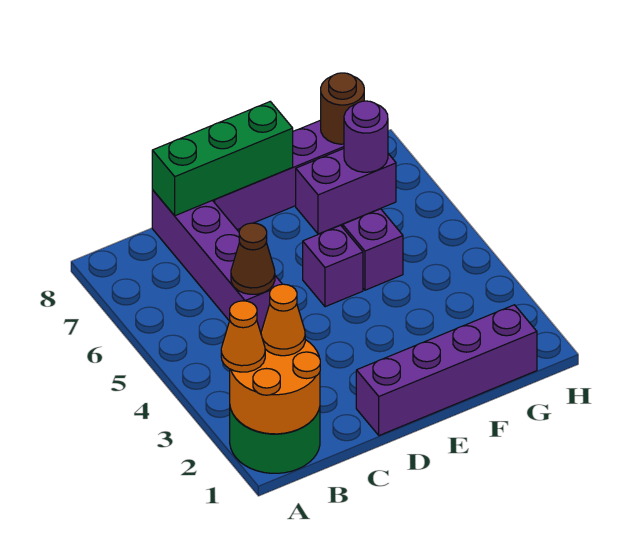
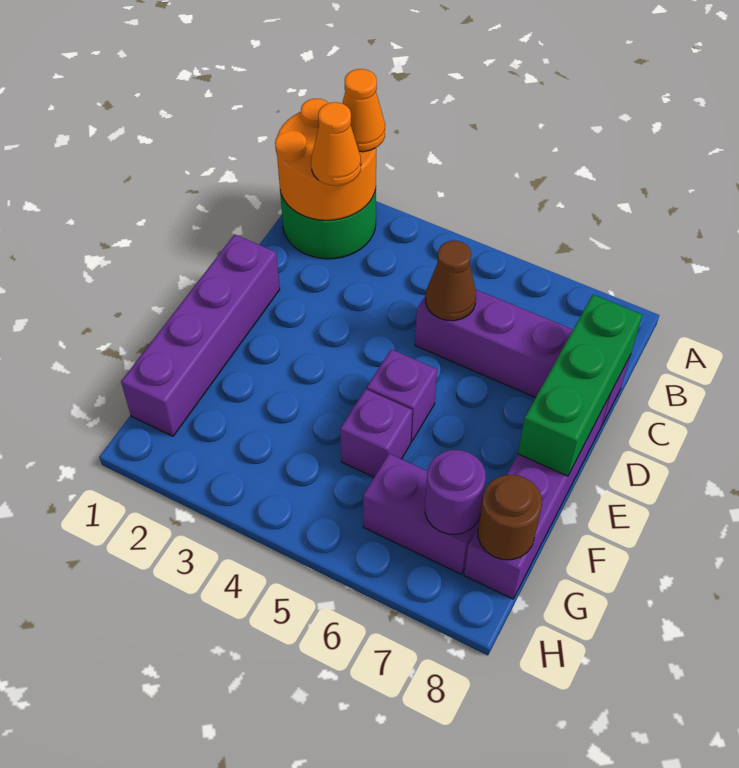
purple 1x2 brick [296,149,396,234] -> purple 1x2 brick turned to [363,454,480,574]

